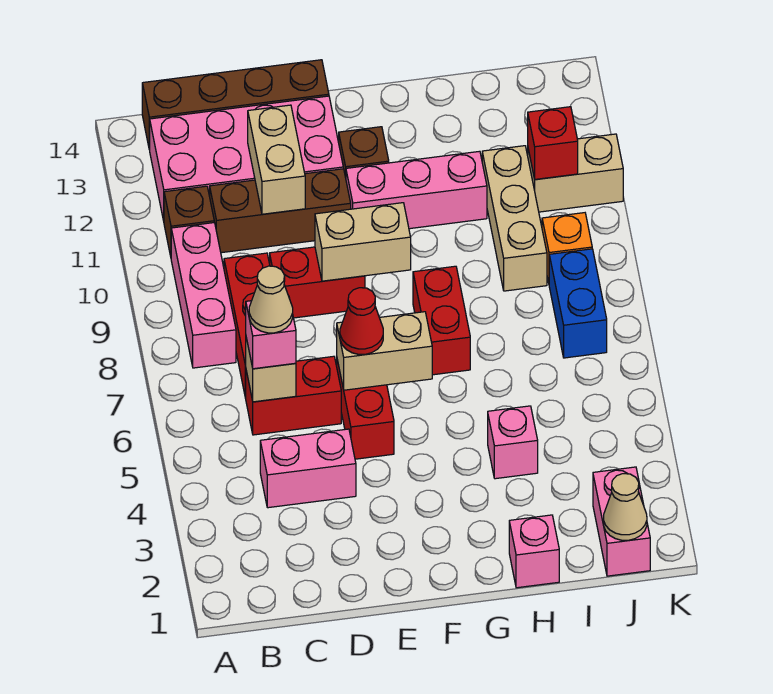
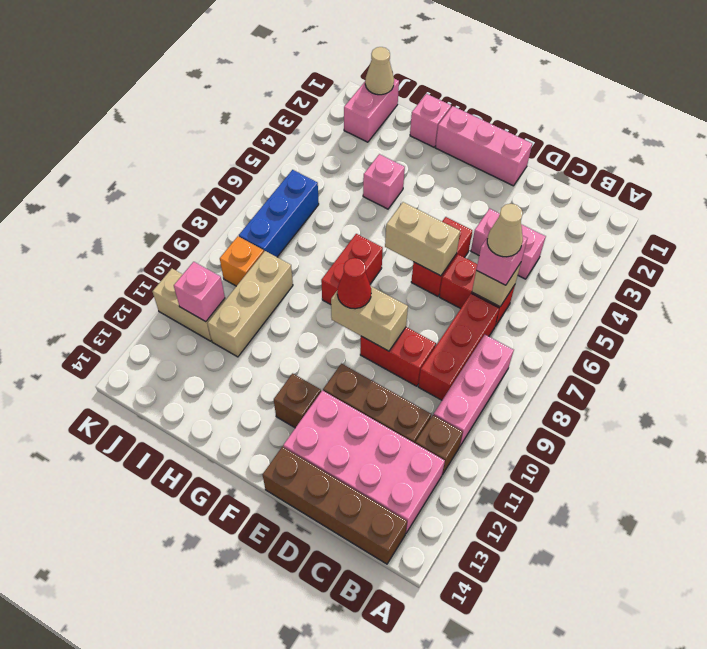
tan 1x2 brick [248,105,305,214] -> none
red 1x1 cone [340,288,383,354] -> red 1x1 cone moved to [337,258,371,309]
pink 1x3 brick [346,151,487,229] -> pink 1x3 brick moved to [436,106,532,186]
blue 1x2 brick [549,249,607,358] -> blue 1x3 brick [239,170,319,257]
red 1x1 brick [528,107,578,179] -> pink 1x1 brick [174,262,225,322]

